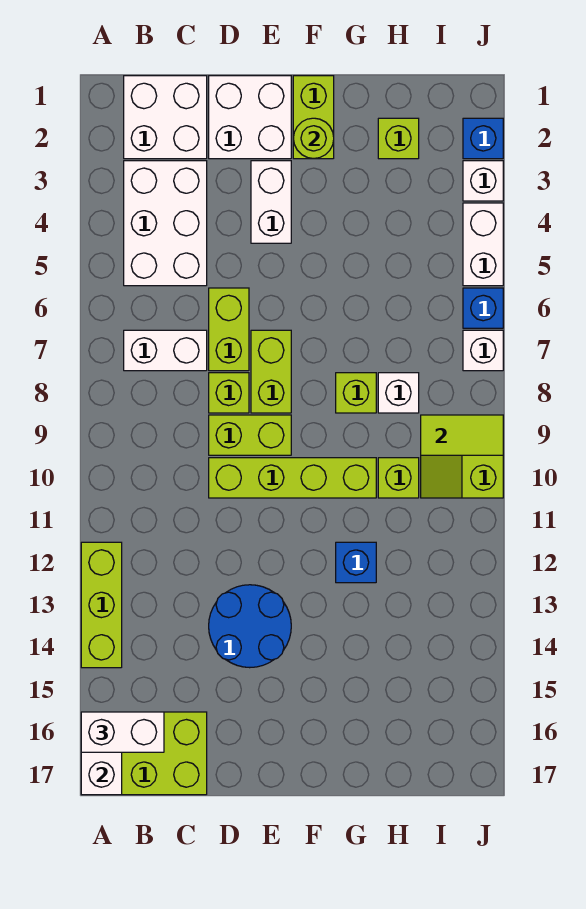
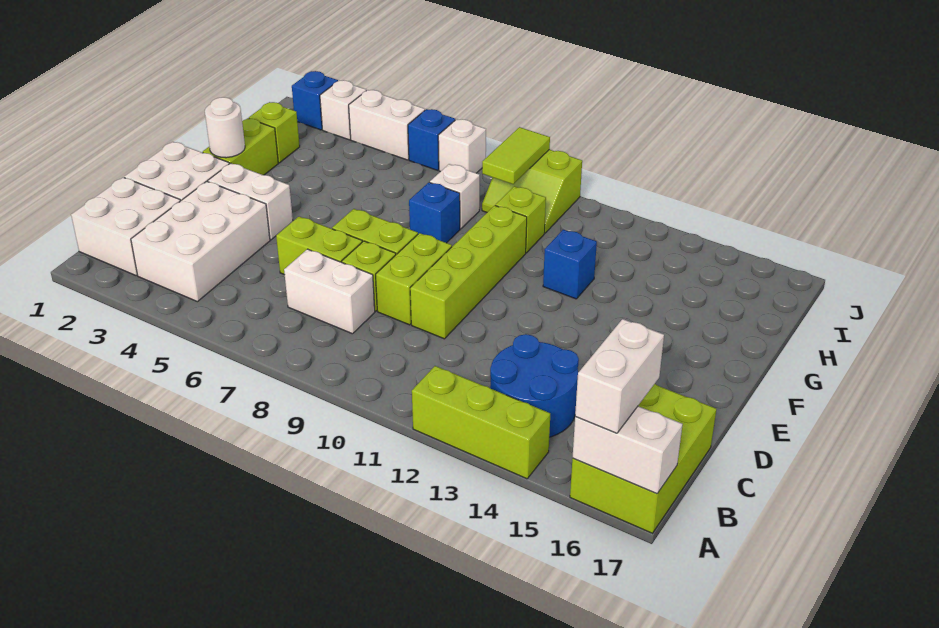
white 2x3 brick [124,161,207,286] -> white 2x3 brick turned to [131,181,270,302]
white 1x2 brick [124,330,207,371] -> white 1x2 brick turned to [284,249,375,334]
blue 2x2 round brick [209,585,291,668] -> blue 2x2 round brick moved to [490,334,579,437]
lime 1x2 brick [293,76,334,159] -> lime 1x2 brick turned to [203,118,278,175]
lime 1x1 round brick [293,118,334,159] -> white 1x1 round brick [205,97,245,158]
lime 1x1 brick [336,373,376,413] -> blue 1x1 brick [409,182,460,243]

